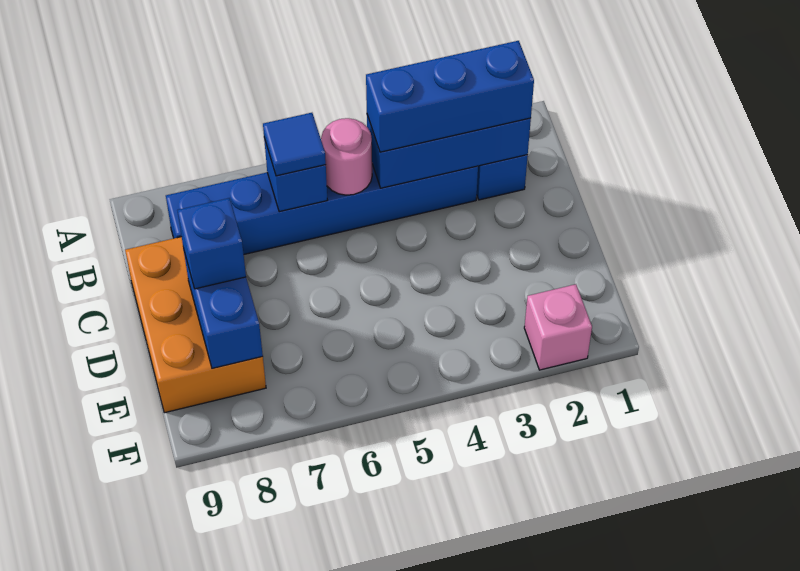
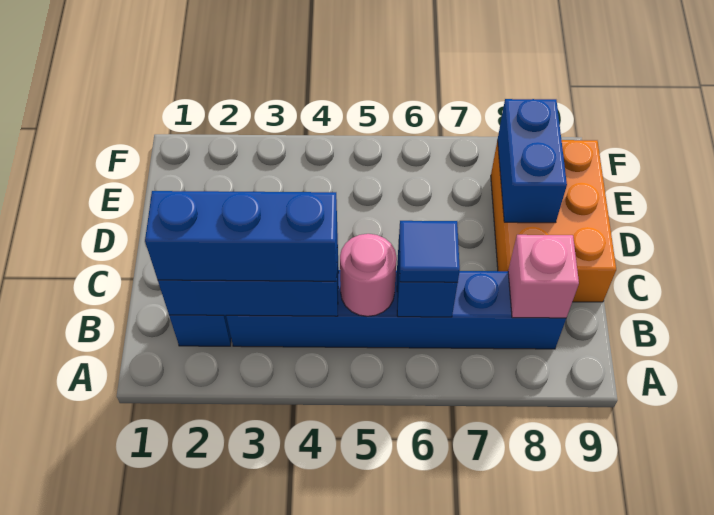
blue 1x1 brick [177,198,246,289] -> none
pink 1x1 brick [524,284,592,370] -> pink 1x1 brick moved to [508,235,579,318]

